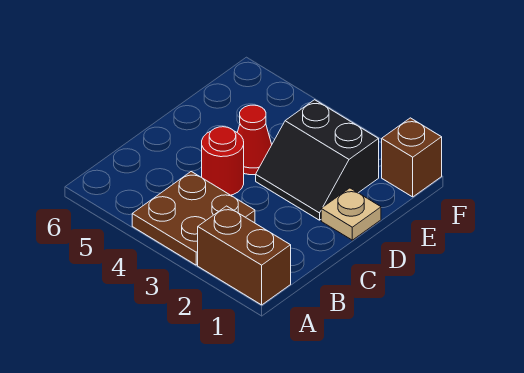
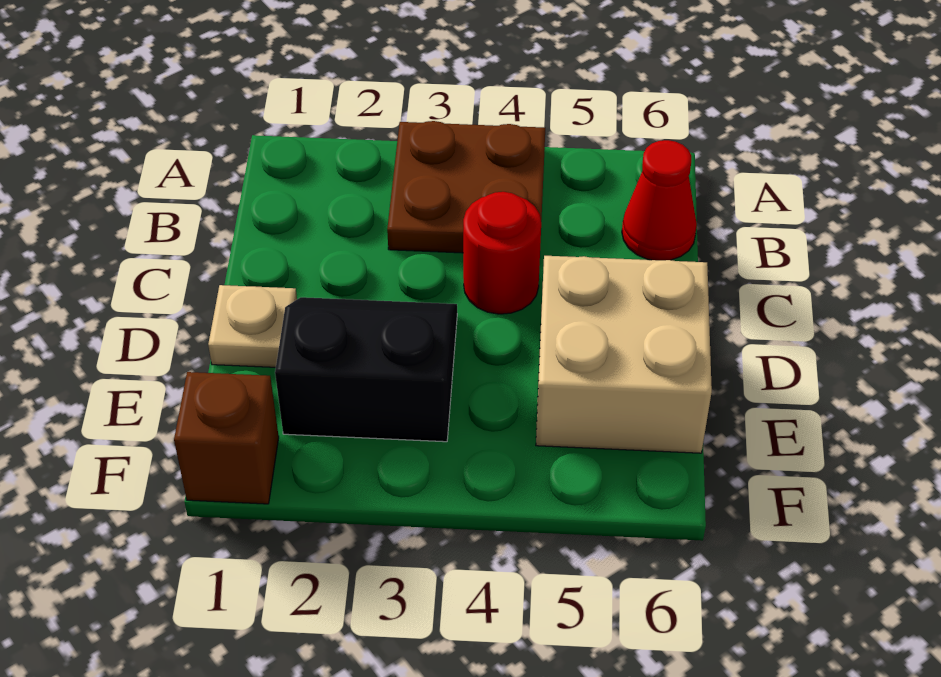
brown 1x2 brick [198,206,291,305] -> none
red 1x1 cone [237,105,272,175] -> red 1x1 cone moved to [622,140,697,260]
none -> tan 2x2 brick [536,256,712,453]

